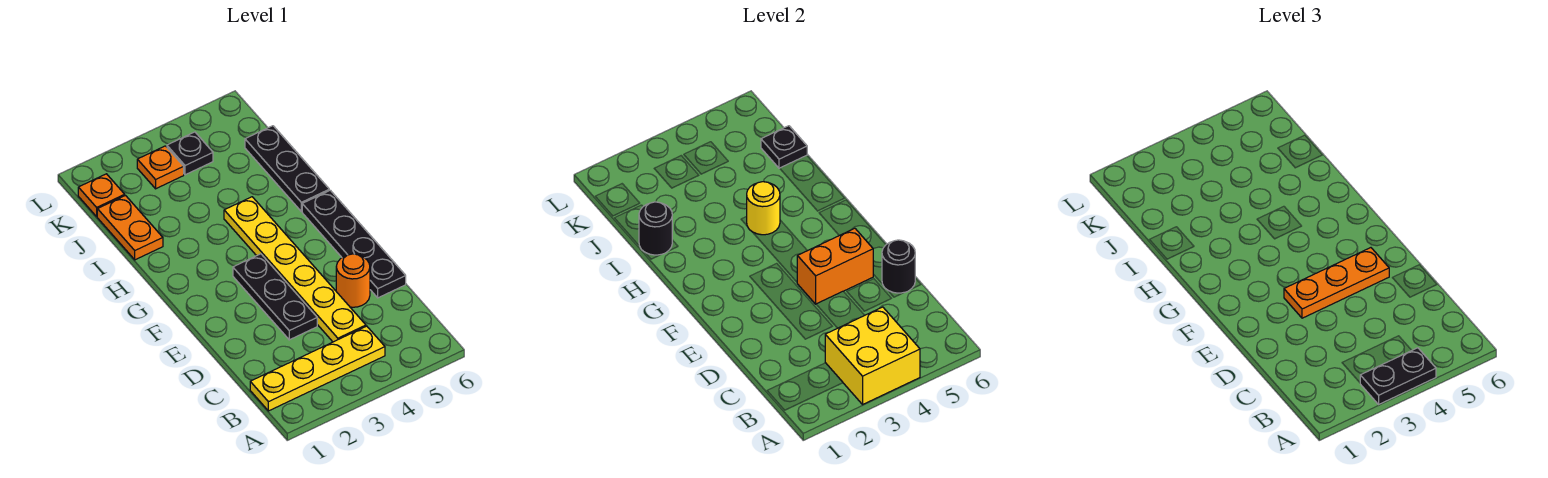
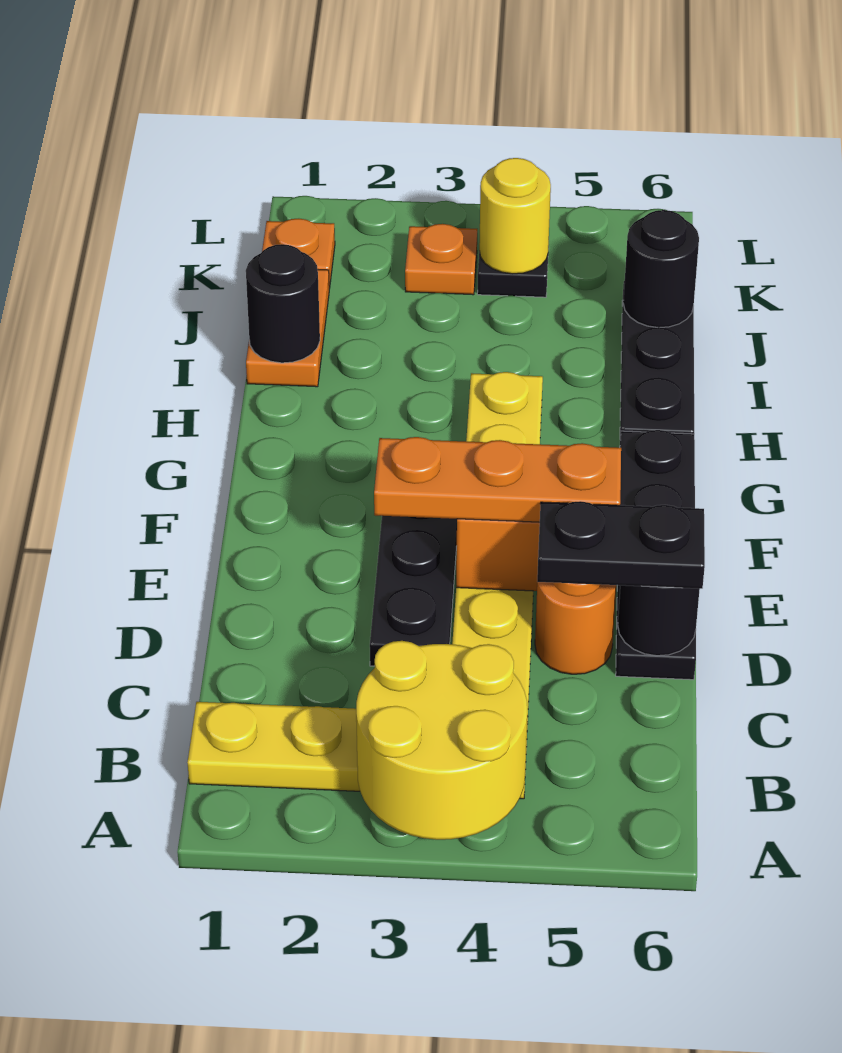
yellow 2x2 brick [825,307,920,404] -> yellow 2x2 round brick [356,641,527,840]
black 1x2 plate [1360,348,1436,404] -> black 1x2 plate moved to [537,501,705,589]
yellow 1x1 round brick [747,182,780,235] -> yellow 1x1 round brick moved to [479,158,551,274]
black 1x1 plate [761,126,807,168] -> black 1x1 round brick [623,210,699,328]

